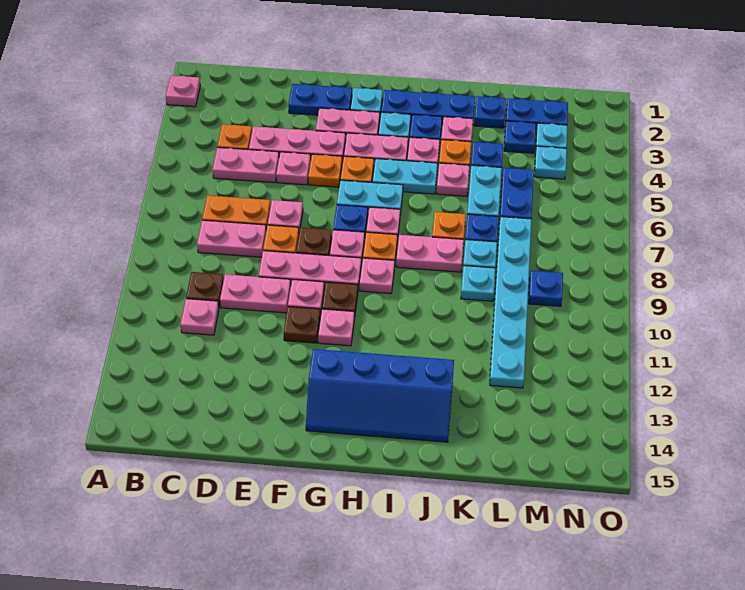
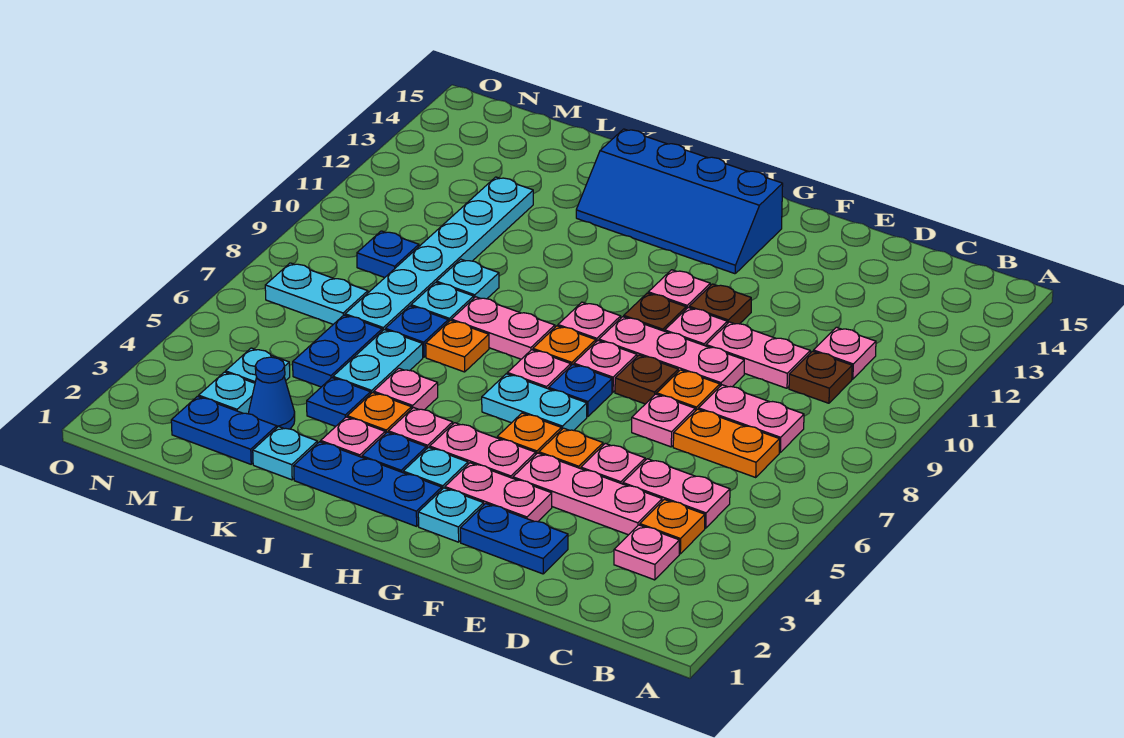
pink 1x1 plate [166,75,200,107] -> pink 1x1 plate moved to [614,525,679,580]
blue 2x4 slope [306,349,454,442] -> blue 2x4 slope turned to [576,129,783,274]
cyan 1x2 plate [372,159,438,194] -> cyan 1x2 plate moved to [265,263,368,324]
blue 1x1 plate [474,96,506,128] -> cyan 1x1 plate [253,427,317,480]
blue 1x1 plate [504,121,536,153] -> blue 1x1 cone [248,357,295,429]

